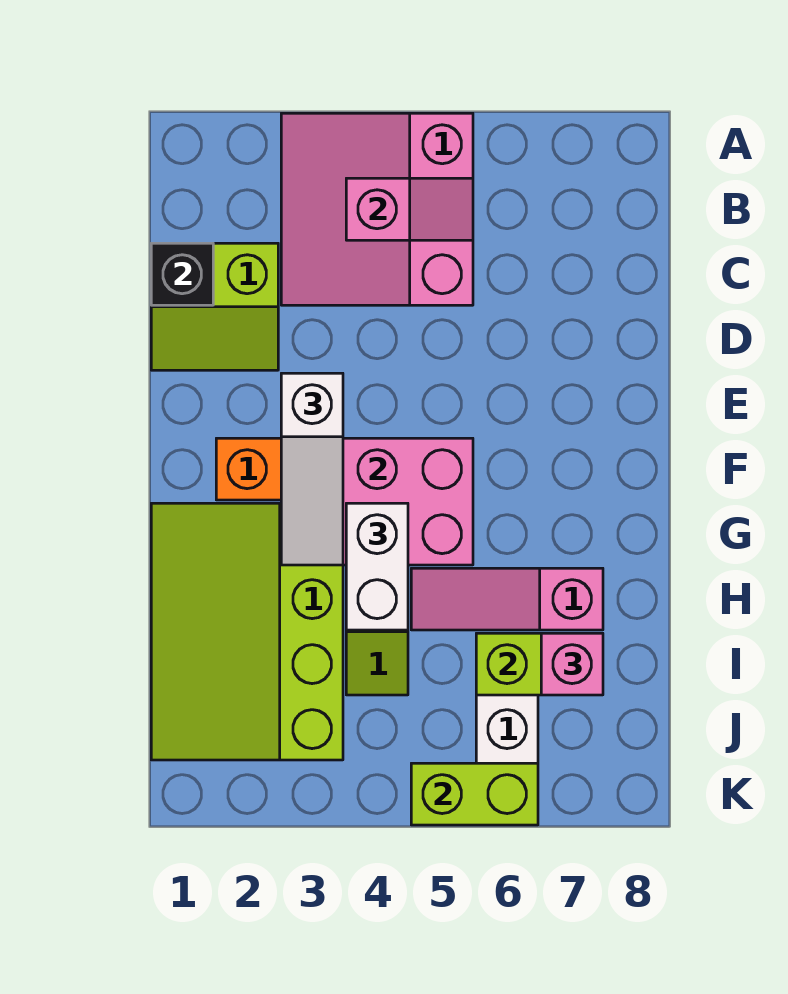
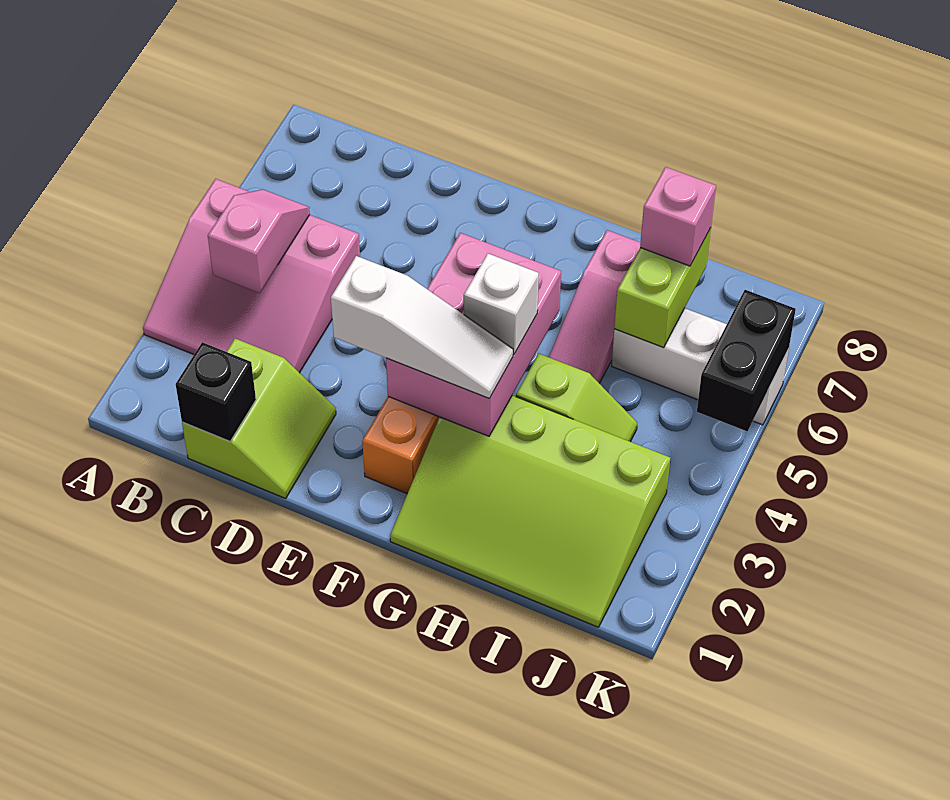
white 1x2 brick [346,503,408,630] -> white 1x1 brick [464,254,539,354]
lime 1x2 brick [411,763,538,825] -> black 1x2 brick [697,290,796,431]

